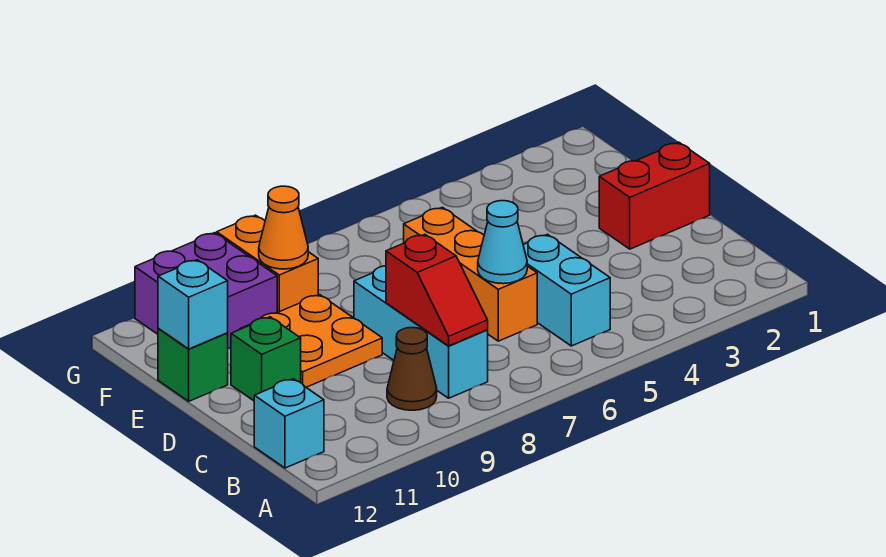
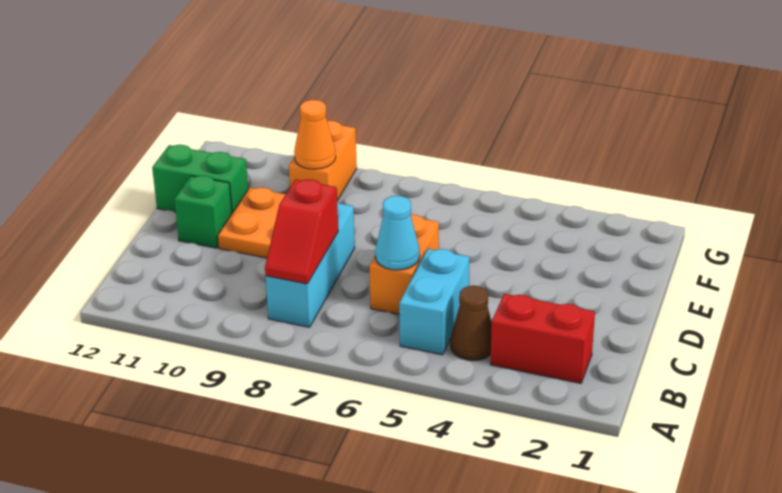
brown 1x1 cone [387,327,437,410] -> brown 1x1 cone moved to [450,286,492,361]
cyan 1x1 brick [254,379,324,468] -> none
orange 1x3 brick [404,207,537,341] -> orange 1x2 brick [370,215,439,314]
red 1x2 brick [599,143,710,249] -> red 1x2 brick moved to [490,294,595,383]
green 1x1 brick [158,329,228,401] -> green 1x2 brick [152,145,248,213]
cyan 1x1 brick [158,260,228,349] -> none
purple 2x2 brick [135,233,277,349] -> none

